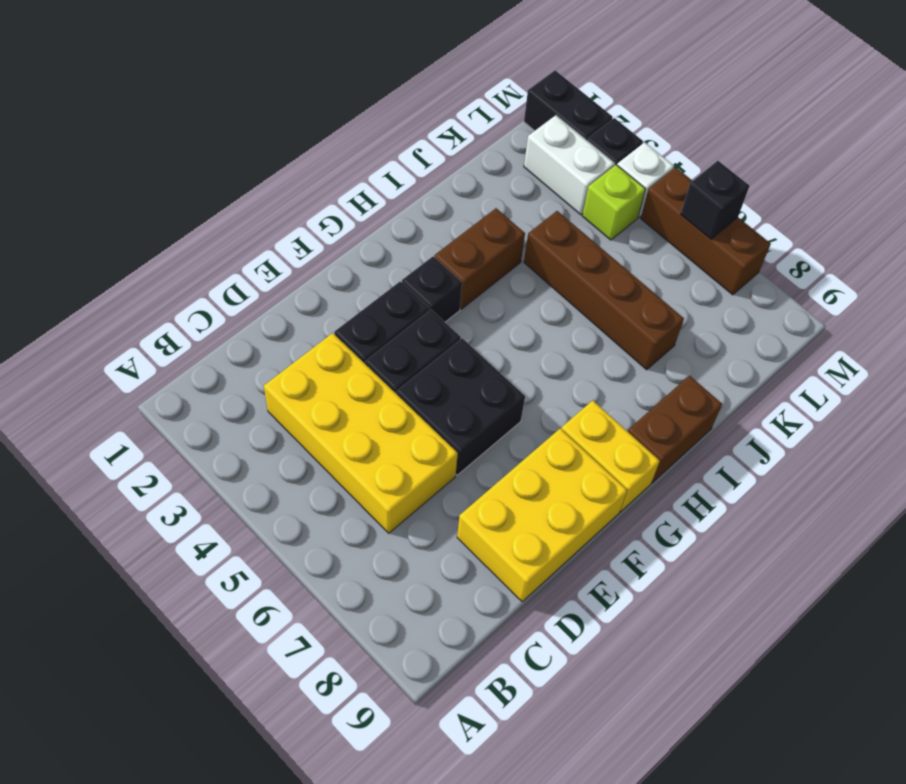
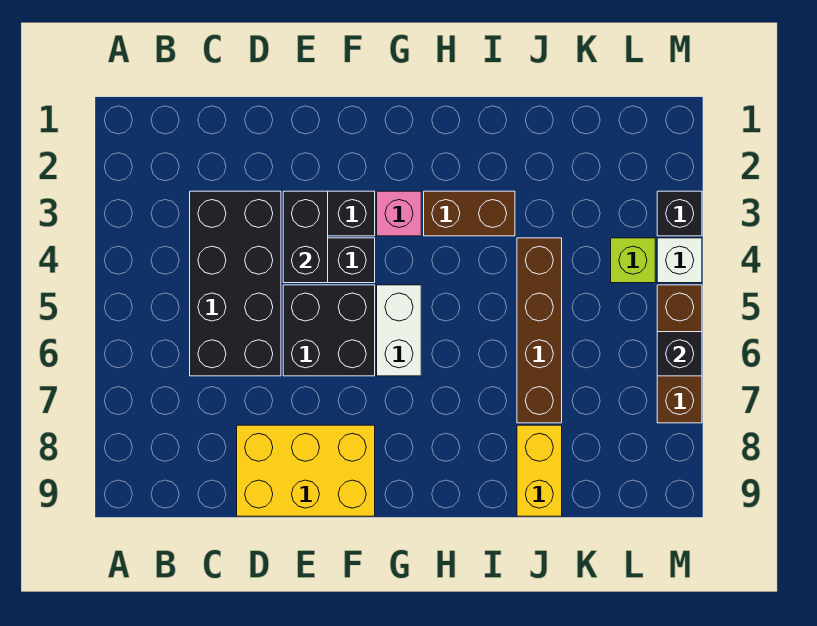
yellow 2x4 brick [264,333,458,533] -> black 2x4 brick [190,191,281,376]
black 1x1 brick [402,257,462,322] -> pink 1x1 brick [377,191,421,236]
yellow 1x2 brick [561,400,660,512] -> yellow 1x2 brick moved to [517,425,562,516]
brown 1x2 brick [628,376,722,483] -> none
white 1x2 brick [524,115,615,215] -> white 1x2 brick moved to [377,285,421,376]
black 1x2 brick [524,71,613,140] -> black 1x2 brick moved to [283,191,328,283]

